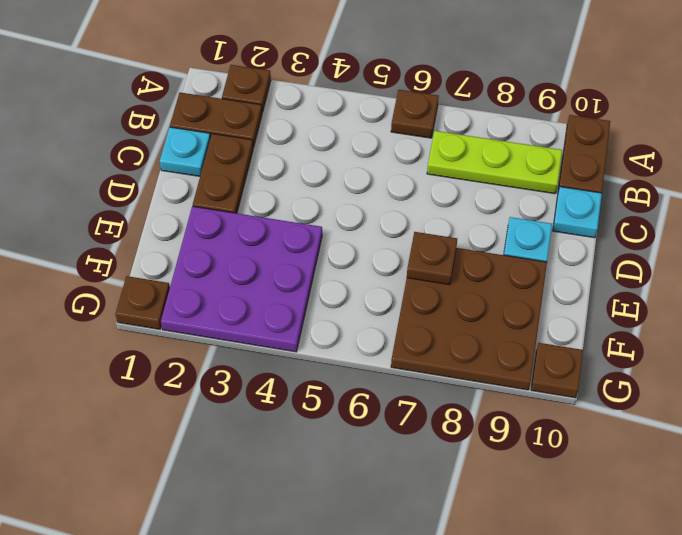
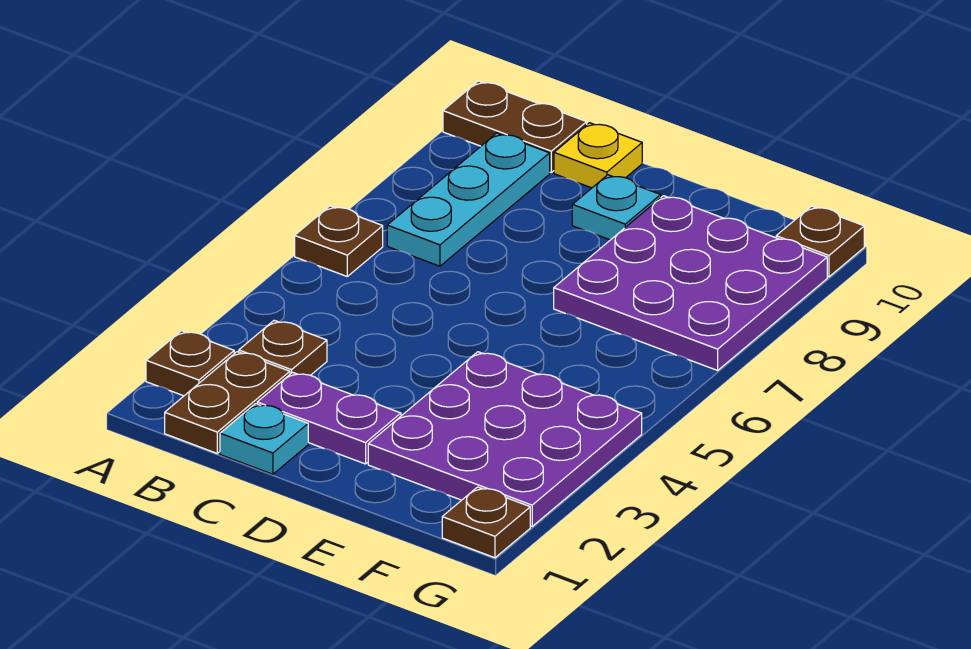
lime 1x3 plate [427,131,562,194] -> cyan 1x3 plate [387,133,550,266]
brown 1x2 plate [193,134,253,213] -> purple 1x2 plate [257,372,401,464]
cyan 1x1 plate [553,187,602,238] -> yellow 1x1 plate [554,123,642,188]
brown 3x3 plate [391,248,547,390] -> purple 3x3 plate [554,196,827,370]
brown 1x1 plate [407,232,457,285] -> brown 1x1 plate moved to [239,320,327,375]

